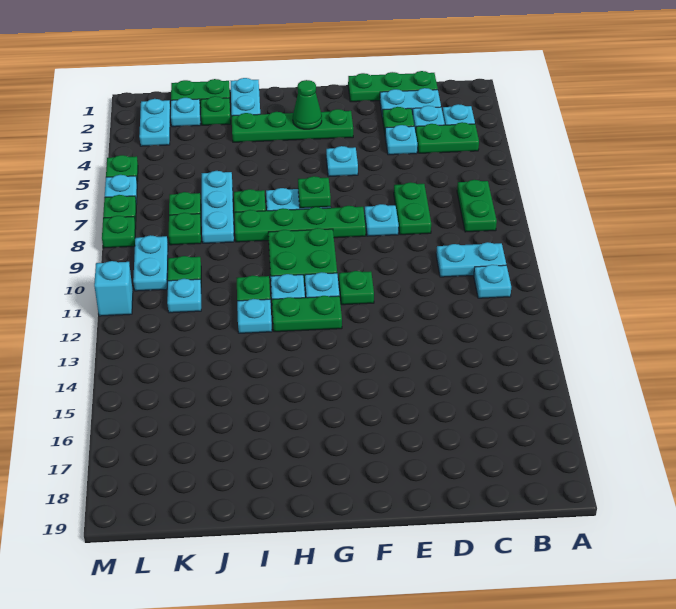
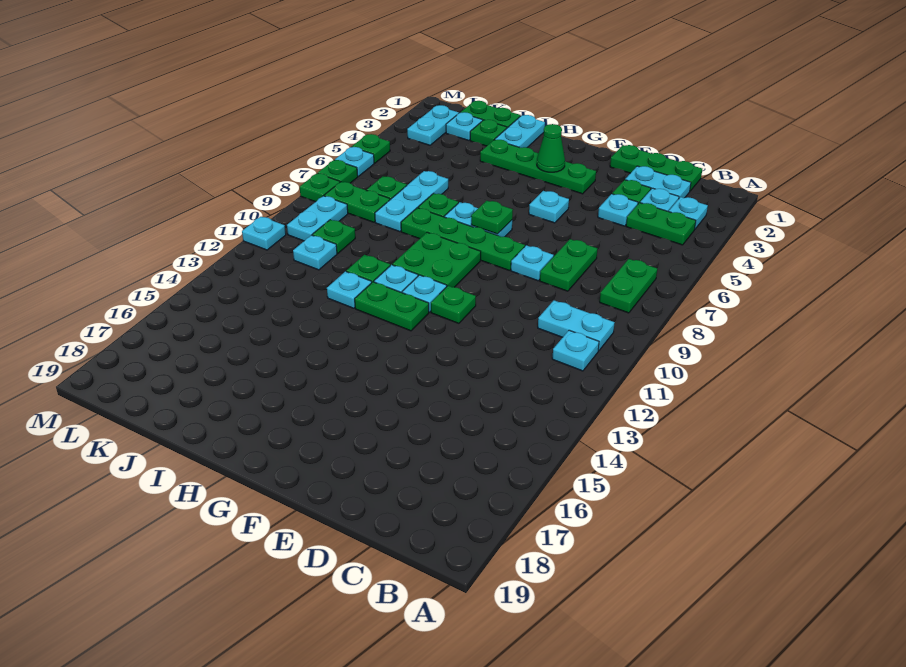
green 1x1 plate [169,213,201,245] -> green 1x2 plate [324,182,390,222]
cyan 1x1 brick [94,261,133,316] -> cyan 1x1 plate [242,217,286,250]

